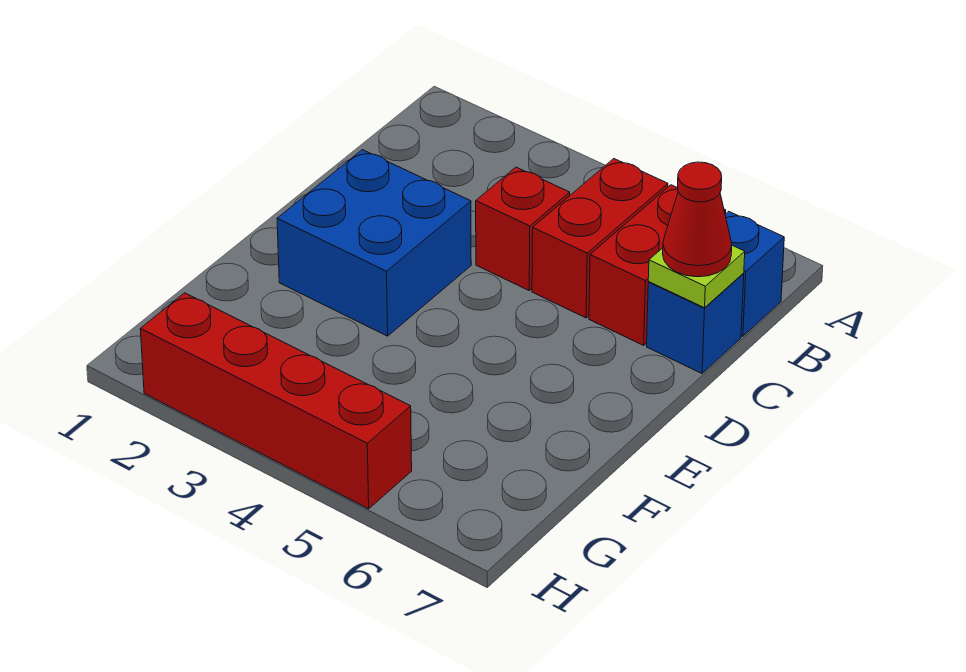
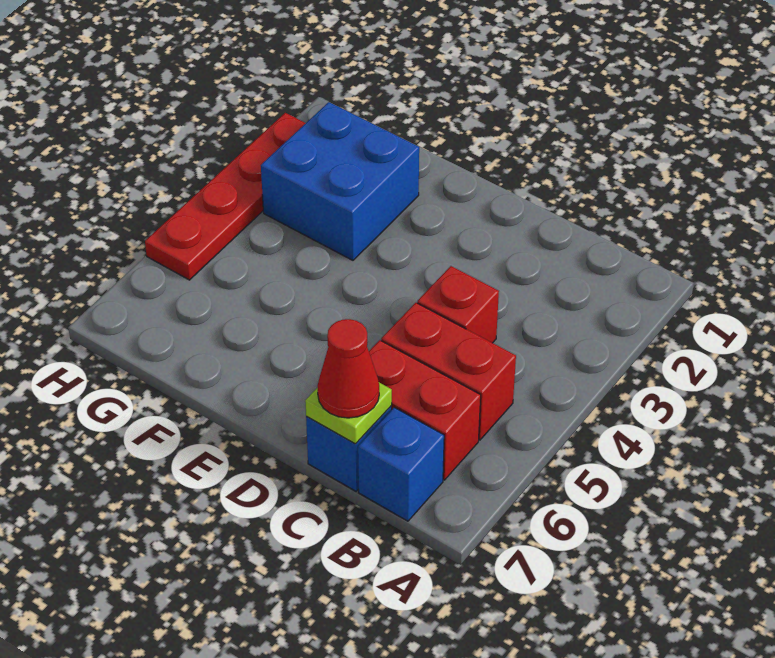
blue 2x2 brick [277,150,471,336] -> blue 2x2 brick moved to [261,102,419,260]
red 1x4 brick [140,293,412,509] -> red 1x4 plate [145,113,306,280]

